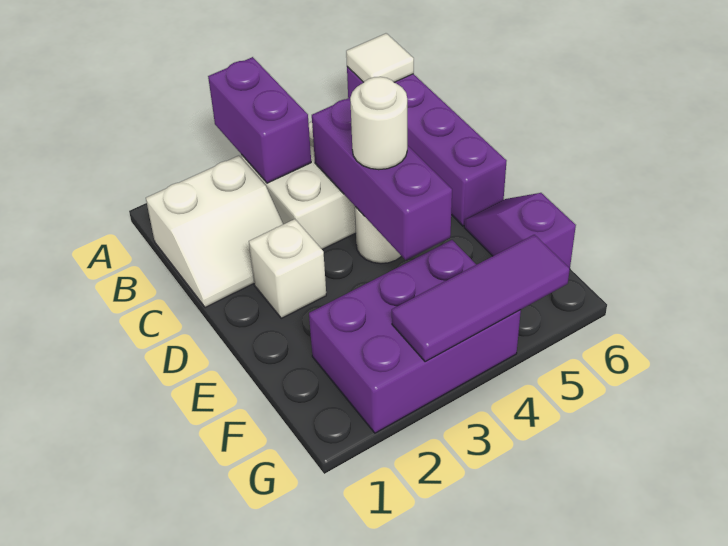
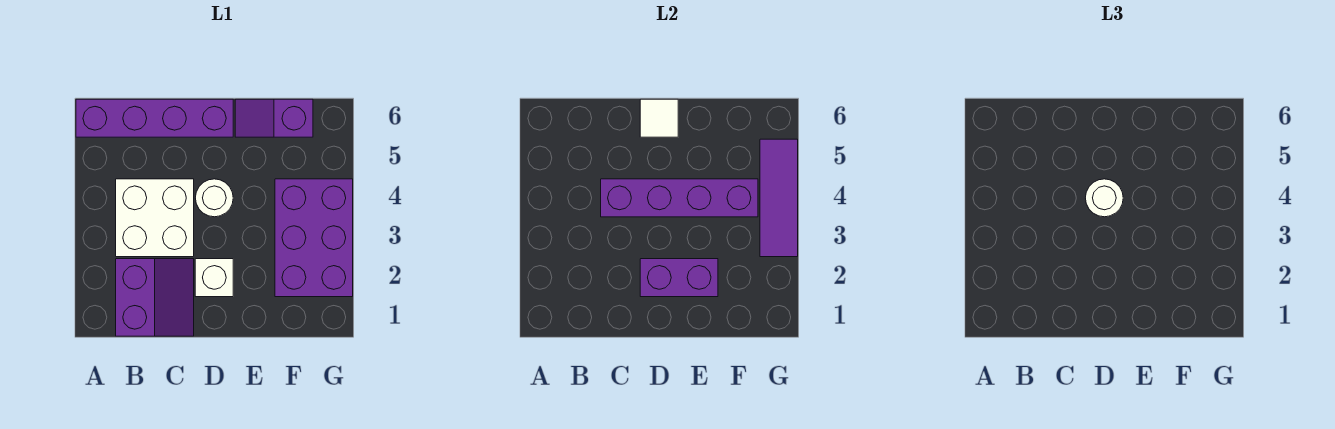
purple 1x2 brick [208,57,311,183] -> purple 1x2 brick moved to [640,259,718,297]
white 1x1 tile [346,33,414,82] -> white 1x1 tile moved to [640,99,678,137]
white 2x2 slope [146,156,283,308] -> purple 2x2 slope [116,259,194,336]
purple 1x3 brick [312,98,452,260] -> purple 1x4 brick [601,179,758,217]

